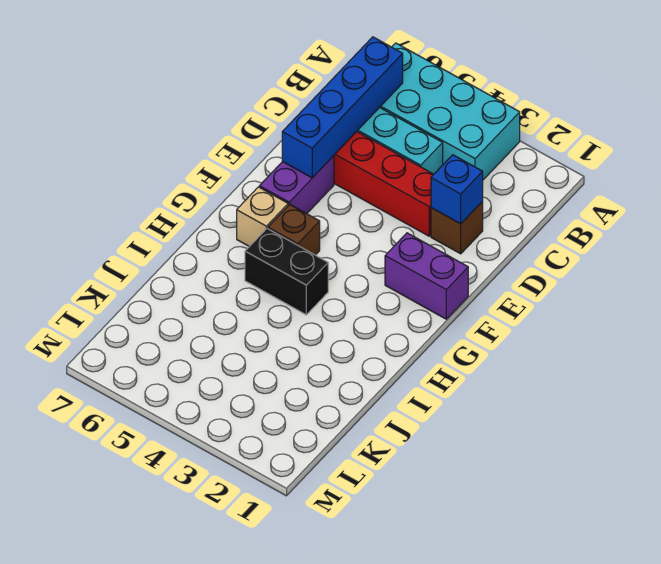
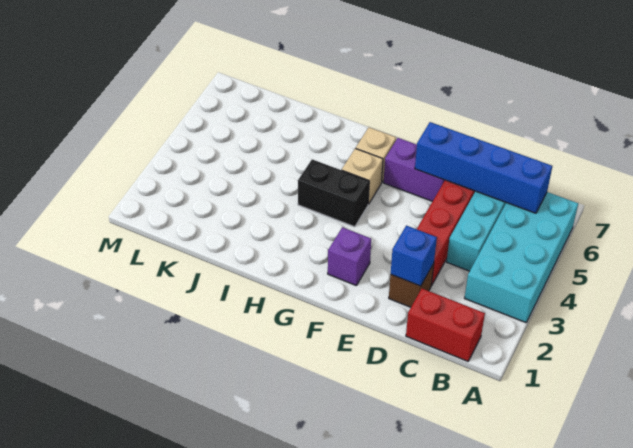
none -> red 1x2 brick [406,289,485,361]
purple 1x2 brick [385,233,468,319] -> purple 1x1 brick [328,227,371,286]
brown 1x1 brick [268,205,320,255] -> tan 1x1 brick [342,148,383,204]
black 1x2 brick [245,229,328,315] -> black 1x2 brick turned to [298,159,369,227]

